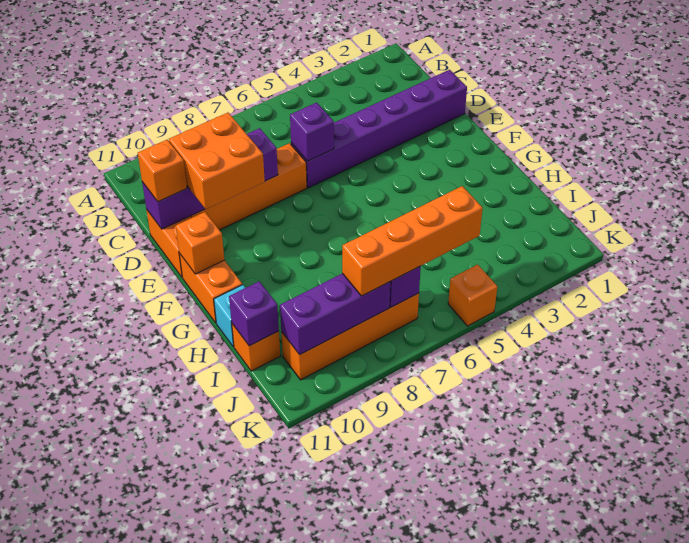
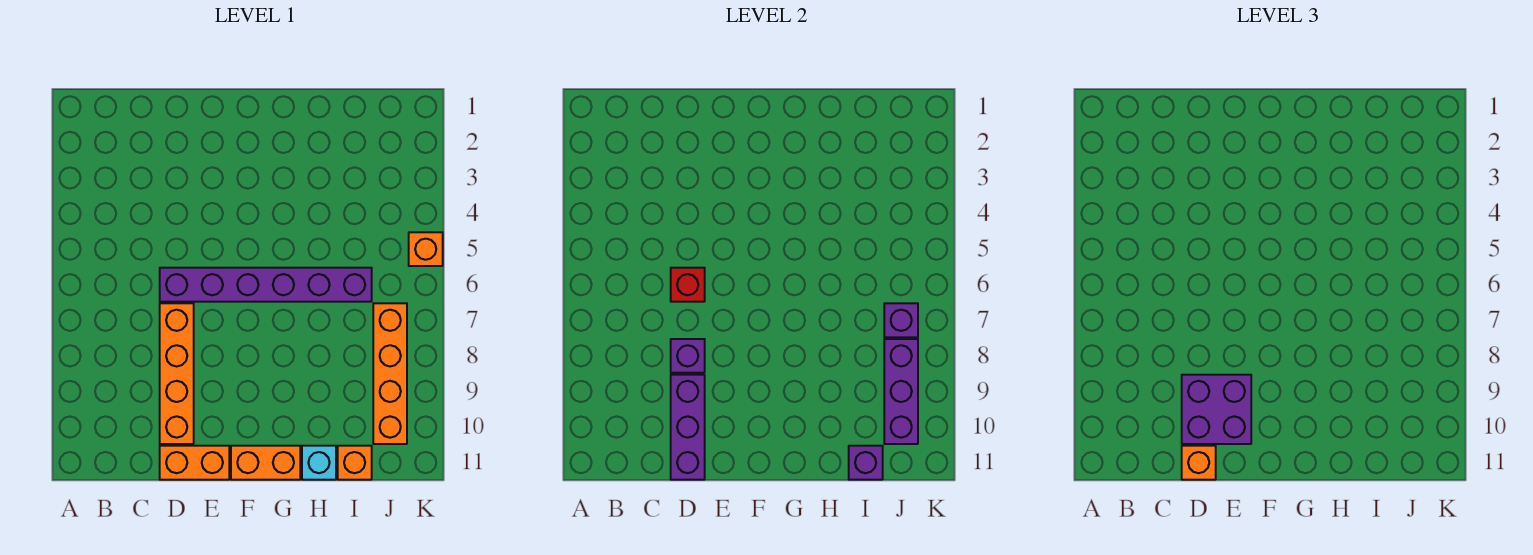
purple 1x6 brick [291,70,467,188] -> purple 1x6 brick turned to [160,268,372,302]
purple 1x1 brick [290,103,334,161] -> red 1x1 brick [671,268,705,302]
orange 2x2 brick [169,113,265,209] -> purple 2x2 brick [1182,375,1251,444]
orange 1x1 brick [176,212,224,274] -> none
orange 1x4 brick [342,186,483,296] -> none

